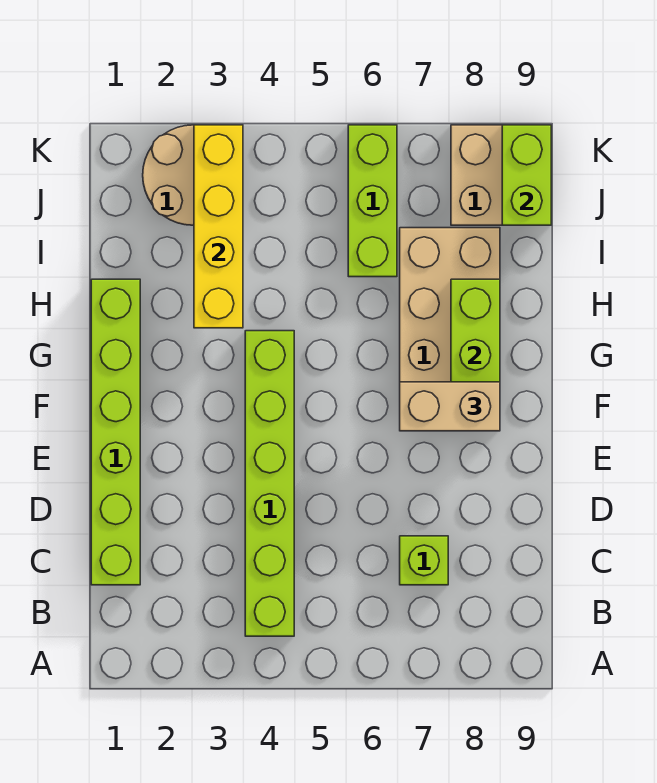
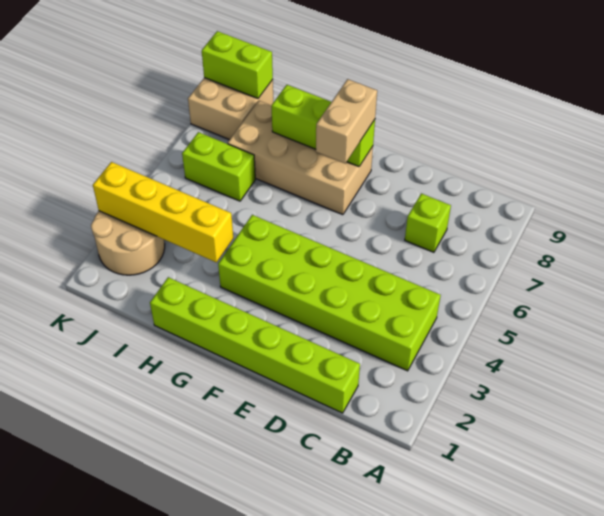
lime 1x6 brick [245,331,294,636] -> lime 2x6 brick [218,215,441,371]
lime 1x3 brick [348,125,397,277] -> lime 1x2 brick [182,132,255,201]

